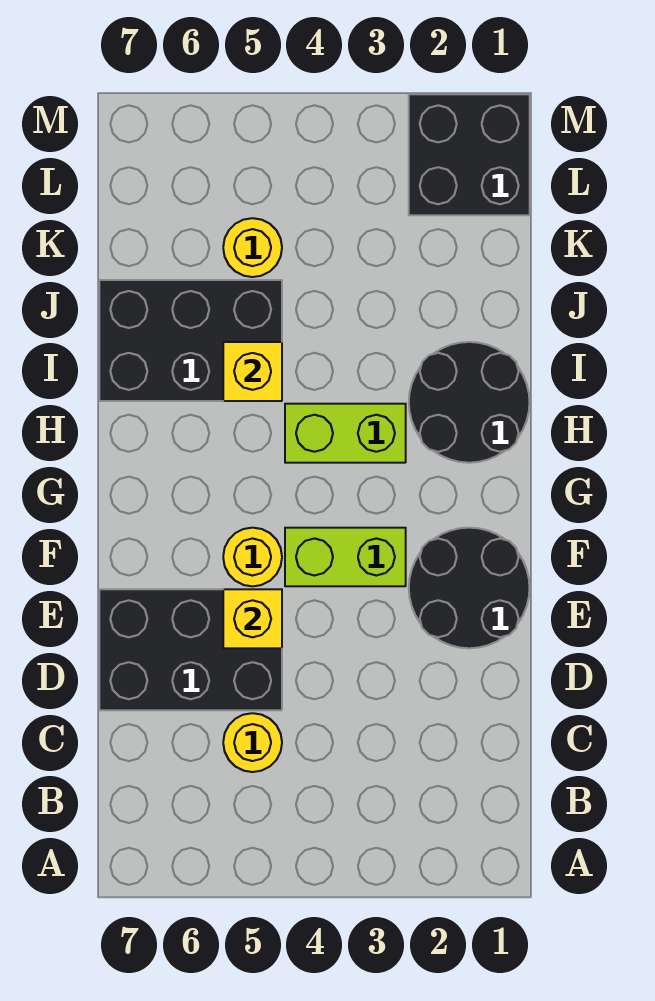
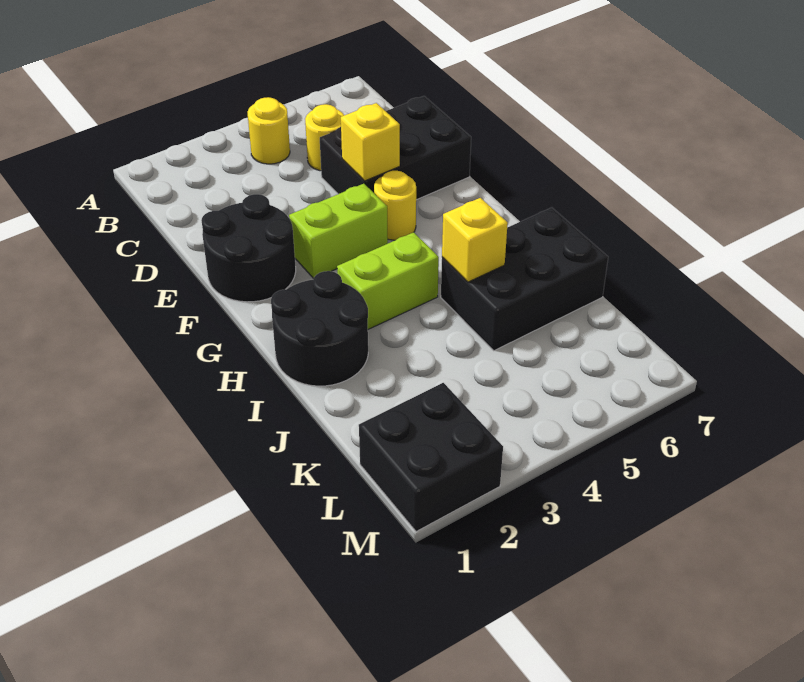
yellow 1x1 round brick [223,218,282,277] -> yellow 1x1 round brick moved to [248,97,290,164]

